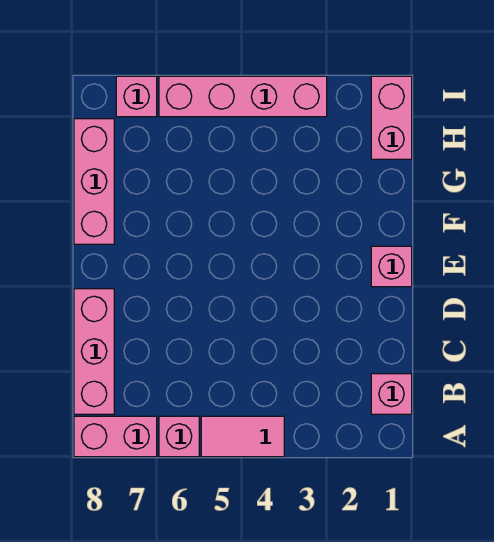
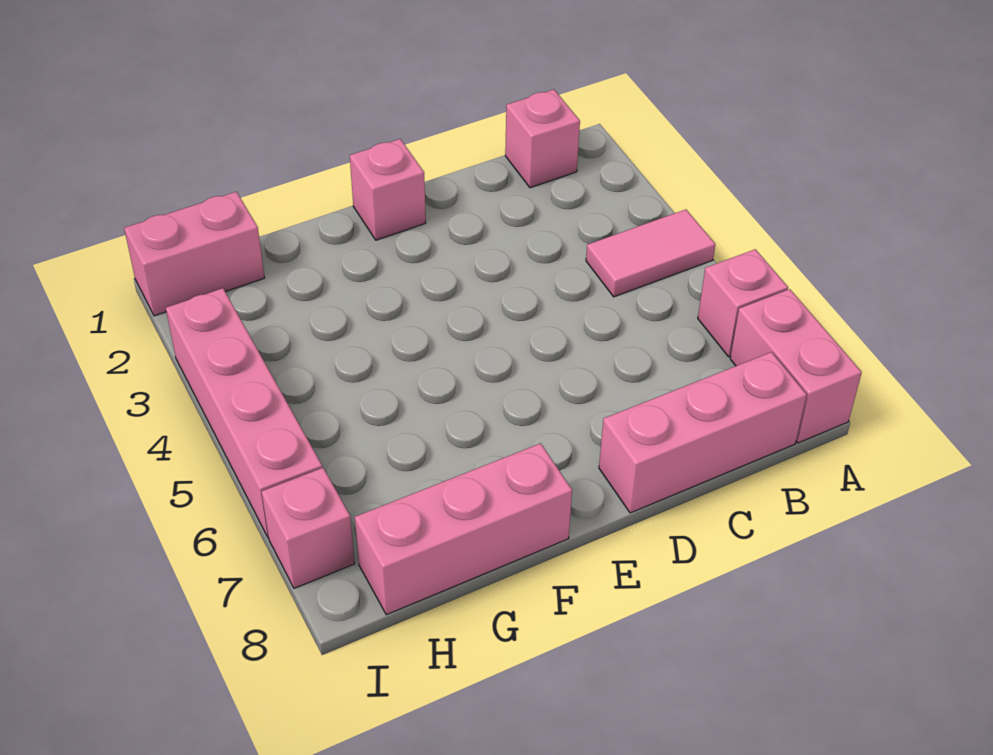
pink 1x2 tile [201,416,284,457] -> pink 1x2 tile turned to [586,210,715,297]

